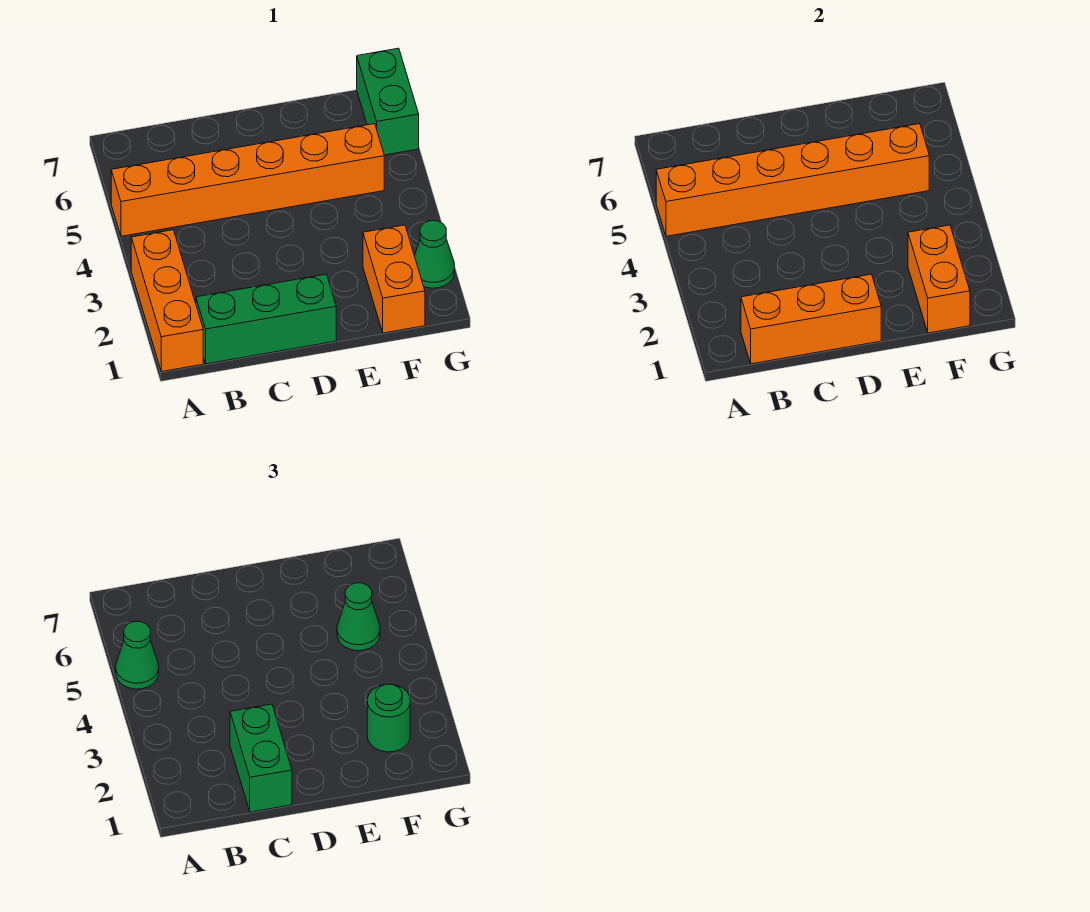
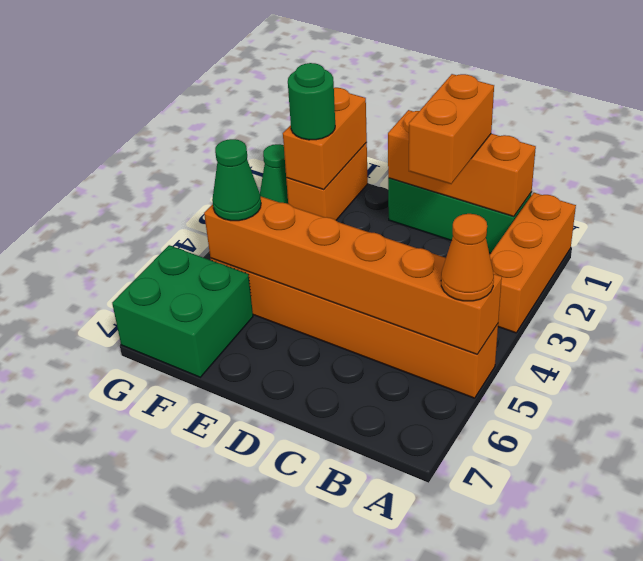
green 1x1 cone [116,622,159,689] -> orange 1x1 cone [441,214,494,301]
green 1x2 brick [230,704,292,812] -> orange 1x2 brick [409,74,494,184]
green 1x2 brick [357,48,419,155] -> green 2x2 brick [112,245,253,377]

